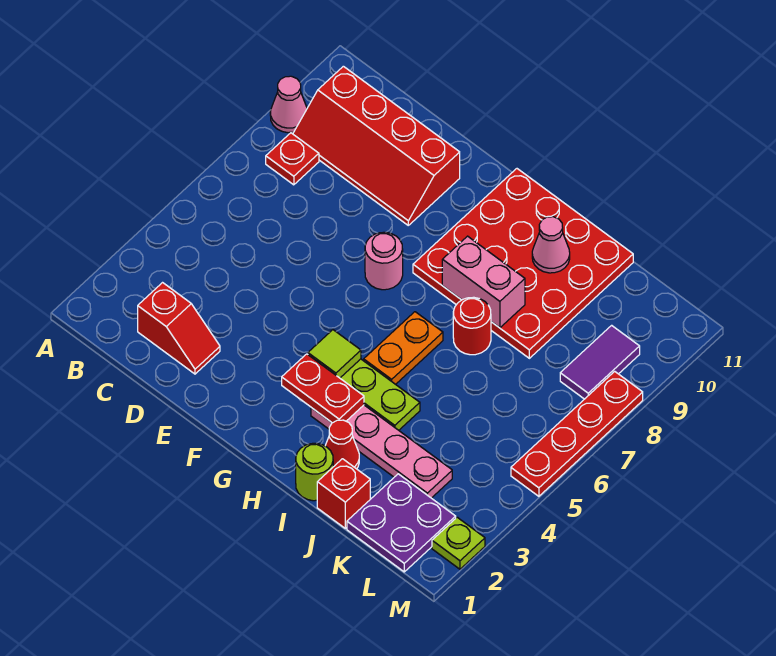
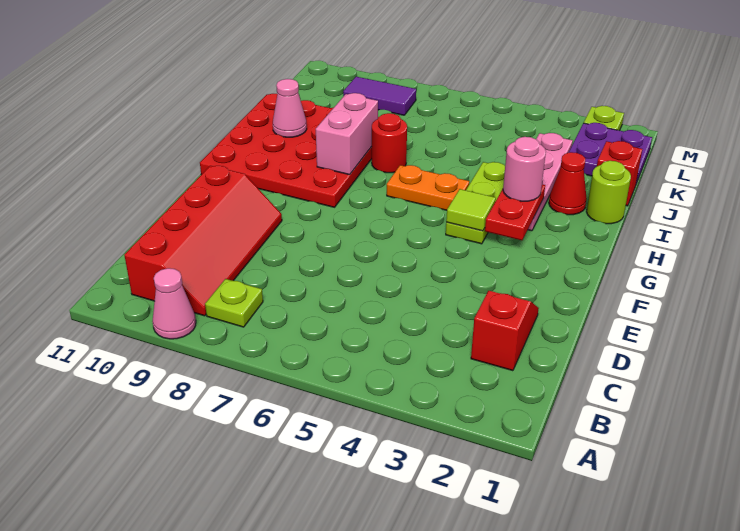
red 1x1 plate [266,133,319,185] -> lime 1x1 plate [205,279,263,327]
pink 1x1 round brick [365,232,403,290] -> pink 1x1 round brick moved to [503,137,546,201]
red 1x4 plate [511,371,643,496] -> none

